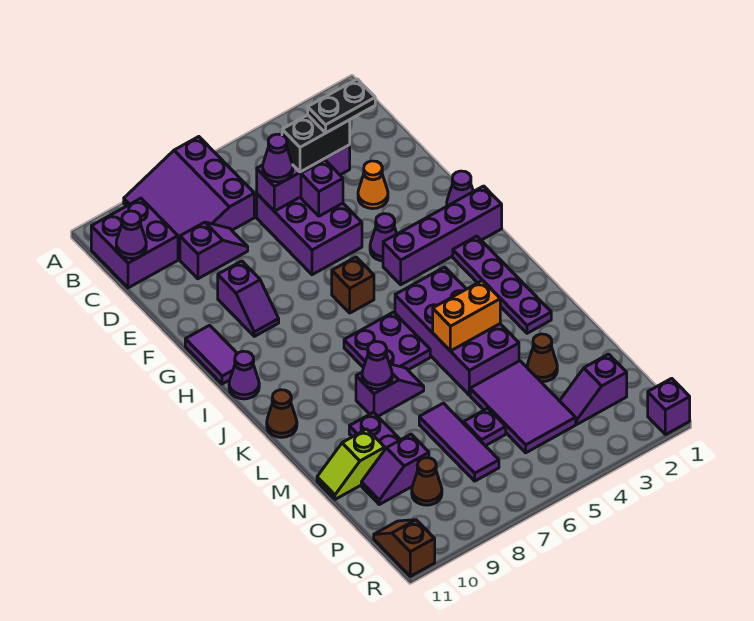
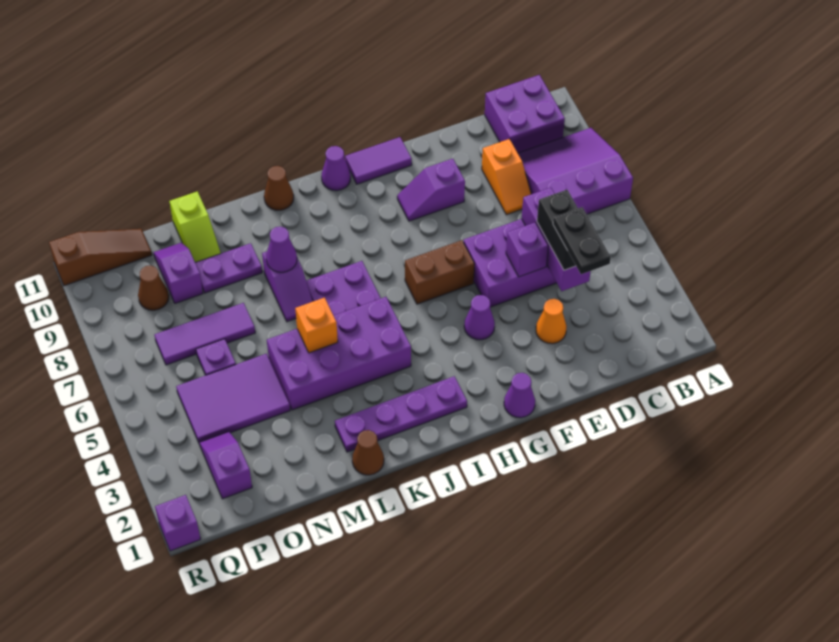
purple 1x1 cone [116,211,146,259] -> none
purple 1x1 cone [263,134,293,182] -> none
purple 1x2 slope [180,222,248,279] -> orange 1x2 slope [482,139,531,215]
purple 1x4 brick [383,186,502,285] -> none
brown 1x1 brick [332,257,374,313] -> brown 1x2 brick [405,240,475,304]
orange 1x2 brick [433,280,500,351] -> orange 1x1 brick [295,298,338,353]
brown 1x1 cone [527,334,557,382] -> brown 1x1 cone moved to [352,430,384,475]
lime 1x2 slope [317,429,385,499] -> lime 1x2 slope turned to [170,191,221,262]
brown 1x2 slope [374,520,435,576] -> brown 1x3 slope [49,229,152,286]

